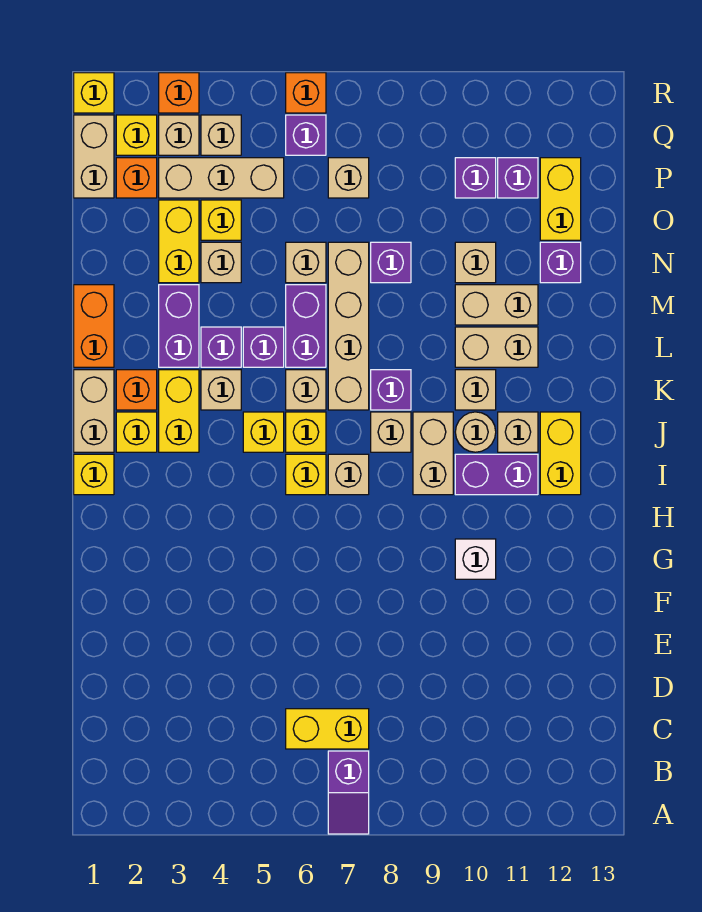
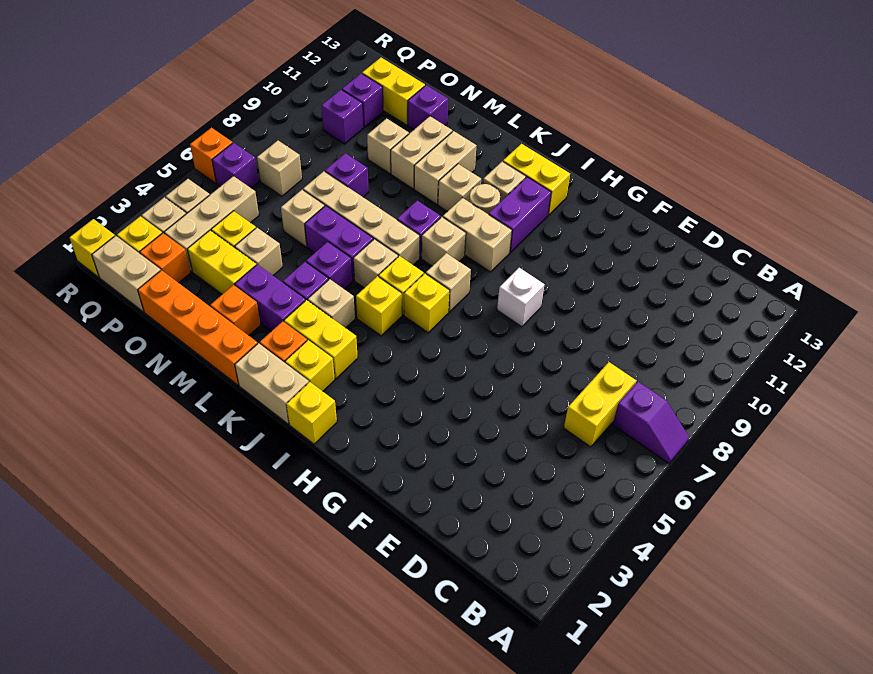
white 1x1 brick [455,539,496,579] -> white 1x1 brick moved to [497,268,544,327]
orange 1x2 brick [74,285,114,367] -> orange 1x4 brick [138,270,257,385]
orange 1x1 brick [159,73,199,113] -> orange 1x1 brick moved to [210,285,261,336]

